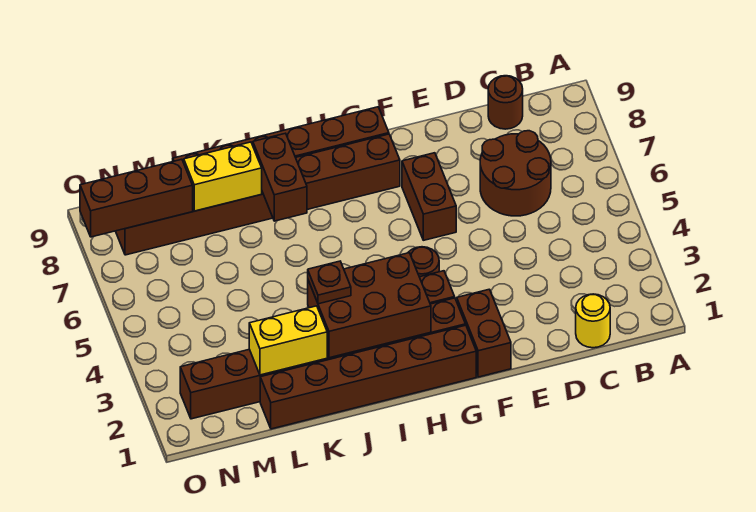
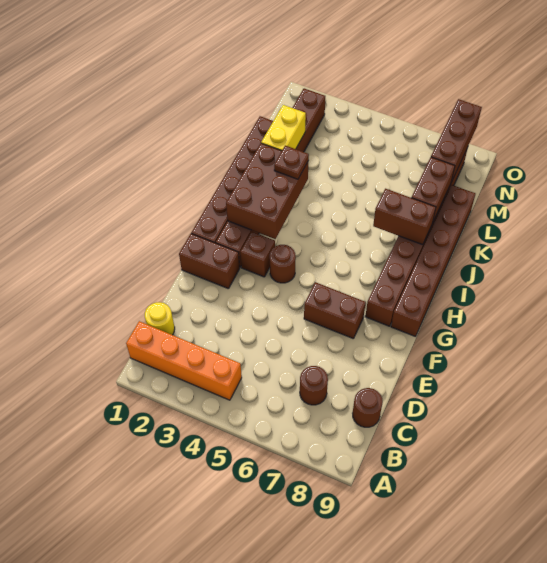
none -> orange 1x4 brick [126,321,242,400]
brown 2x2 round brick [480,131,551,216] -> brown 1x1 round brick [300,366,328,405]
yellow 1x2 brick [184,142,262,211] -> brown 1x2 brick [412,157,455,222]

